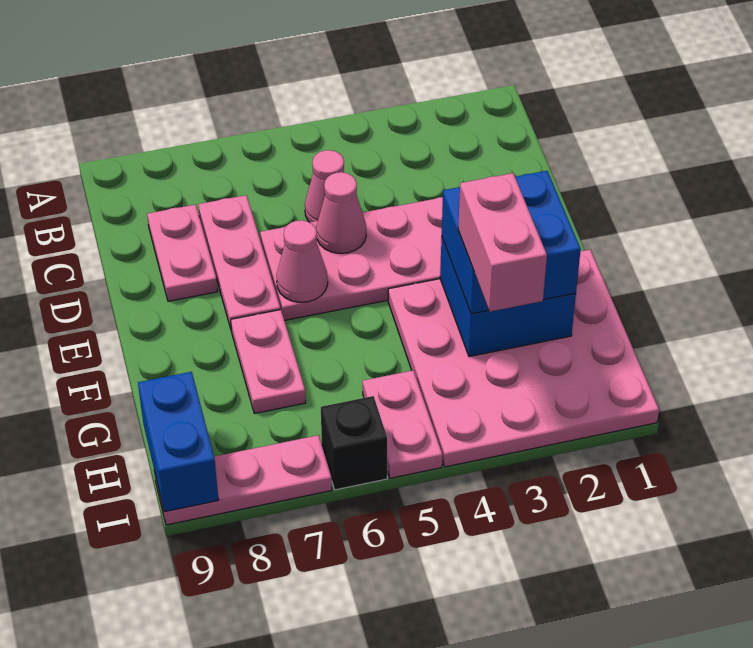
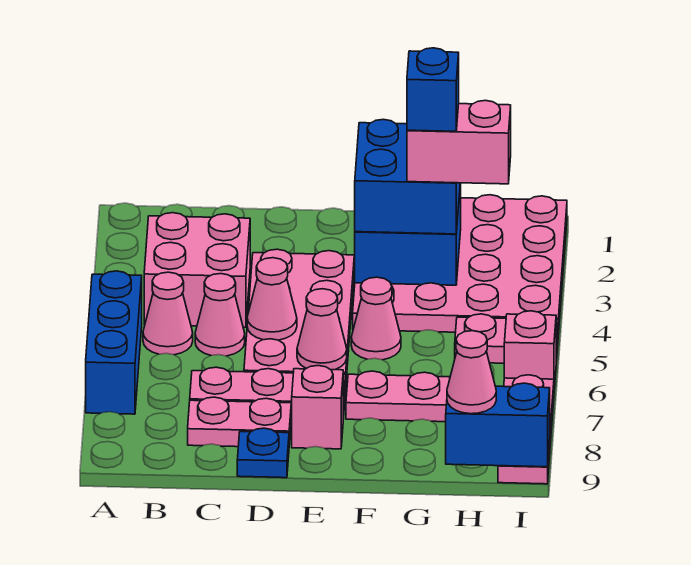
none -> blue 1x3 brick [86,271,142,414]
none -> pink 2x2 brick [144,213,250,327]
none -> pink 1x1 cone [143,272,193,355]
none -> blue 1x1 plate [237,428,289,478]
none -> pink 1x1 brick [292,366,343,449]
none -> pink 1x1 cone [351,277,401,360]
none -> blue 1x1 brick [407,48,459,131]
none -> pink 1x1 cone [447,331,496,414]
black 1x1 brick [321,396,387,490] -> pink 1x1 brick [504,311,556,389]

